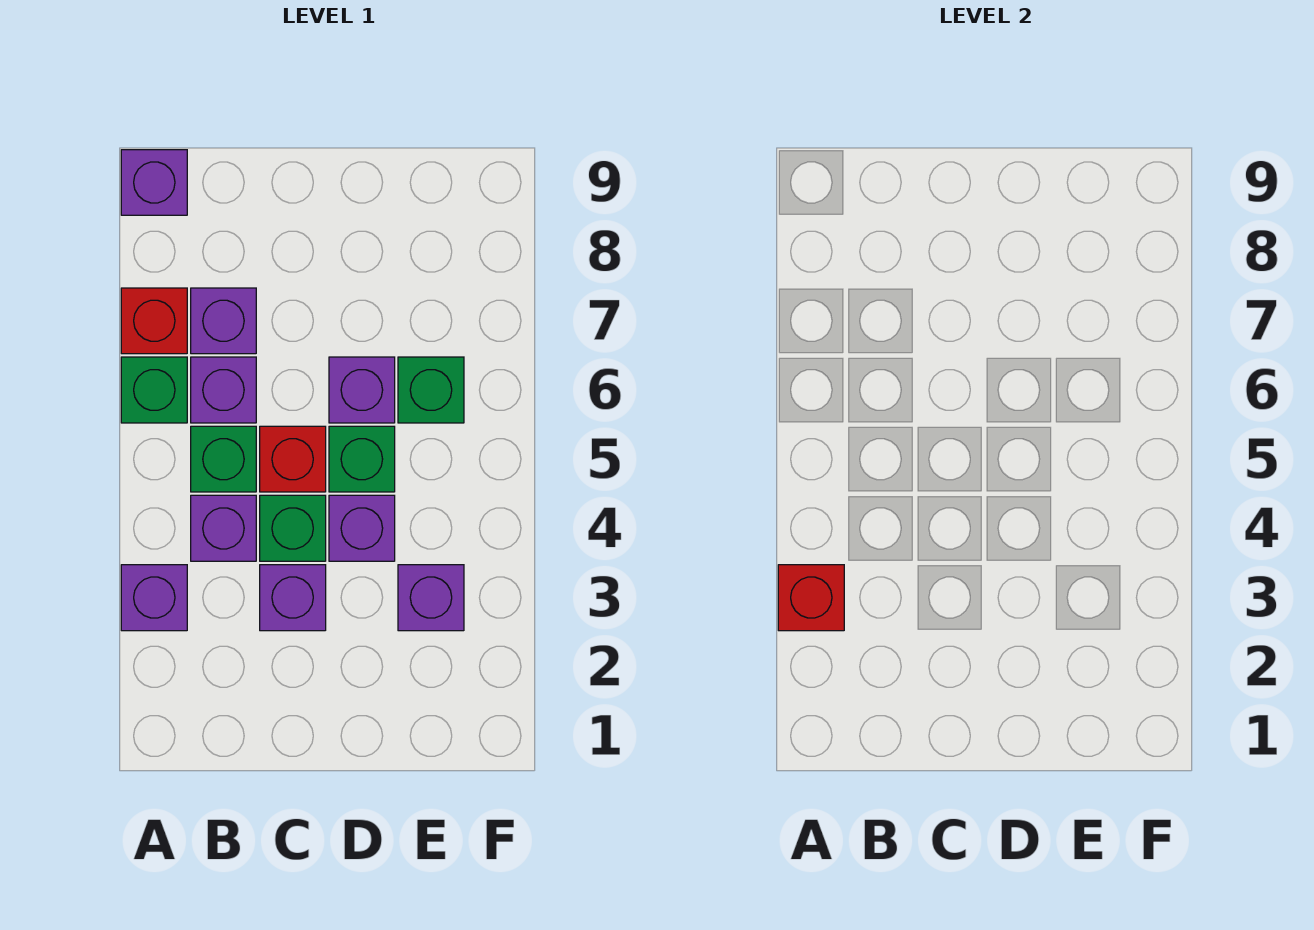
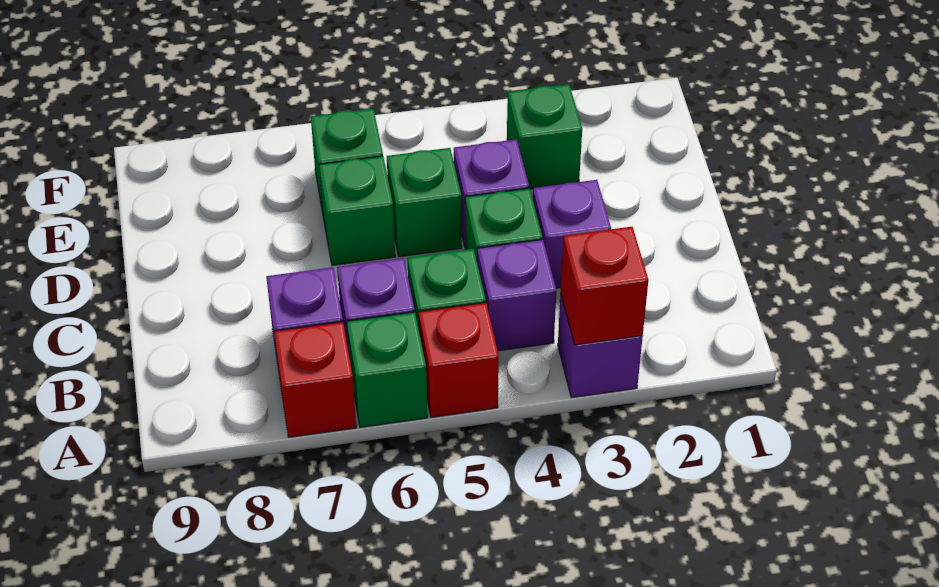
purple 1x1 brick [121,150,187,215] -> none
red 1x1 brick [260,426,326,492] -> red 1x1 brick moved to [419,303,499,417]
purple 1x1 brick [329,357,395,423] -> green 1x1 brick [319,156,395,266]
purple 1x1 brick [398,565,464,631] -> green 1x1 brick [507,84,582,189]

